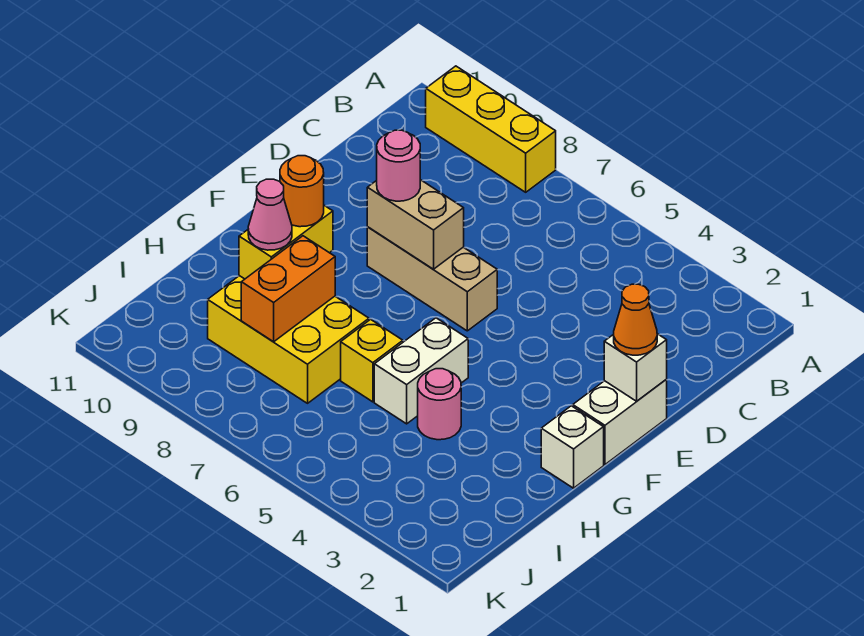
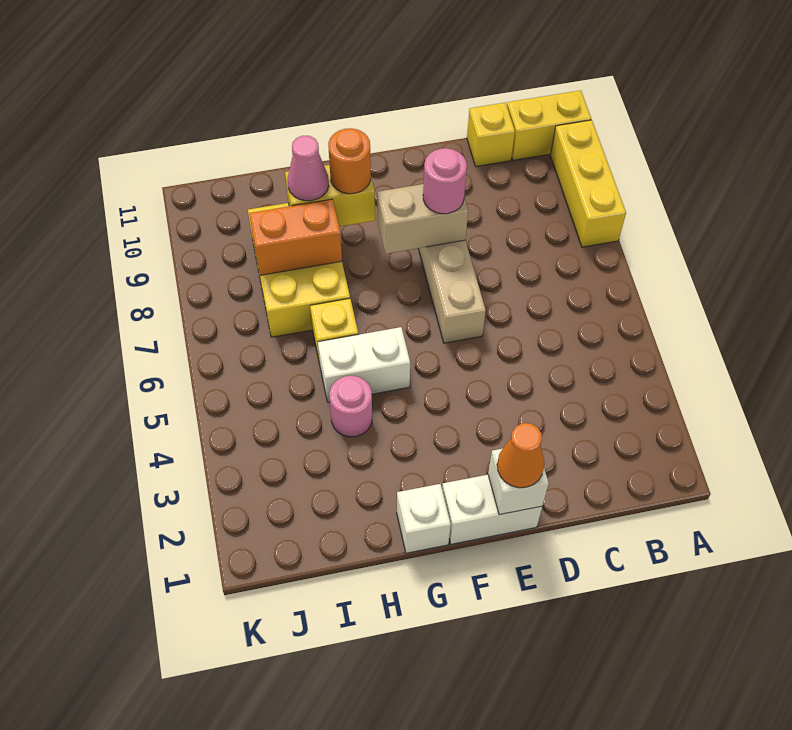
none -> yellow 1x2 brick [507,90,591,160]
none -> yellow 1x1 brick [467,103,515,166]
tan 1x2 brick [367,180,464,269] -> tan 1x2 brick turned to [377,184,468,254]

